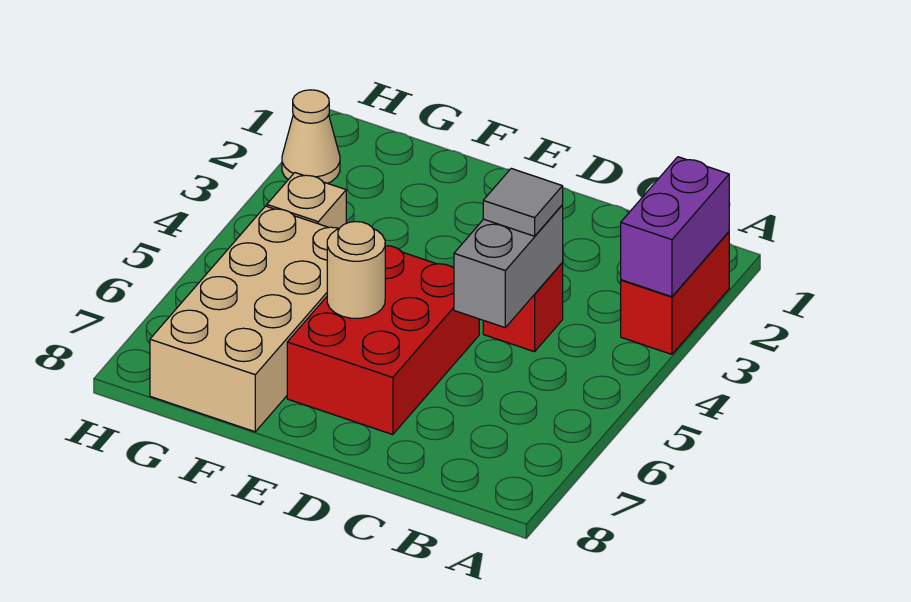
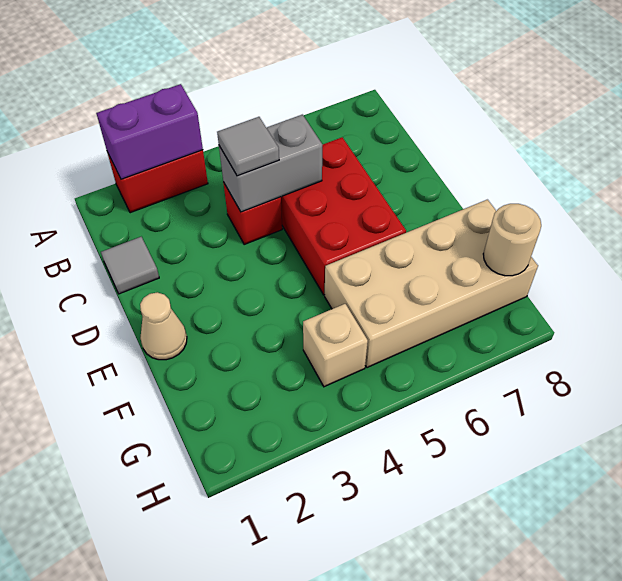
none -> grey 1x1 tile [101,237,159,294]
red 2x3 brick [287,246,479,435] -> red 2x3 brick turned to [281,137,406,295]
tan 1x1 round brick [327,222,385,318] -> tan 1x1 round brick moved to [483,204,541,276]
tan 1x1 cone [282,90,340,183] -> tan 1x1 cone moved to [140,292,187,360]

